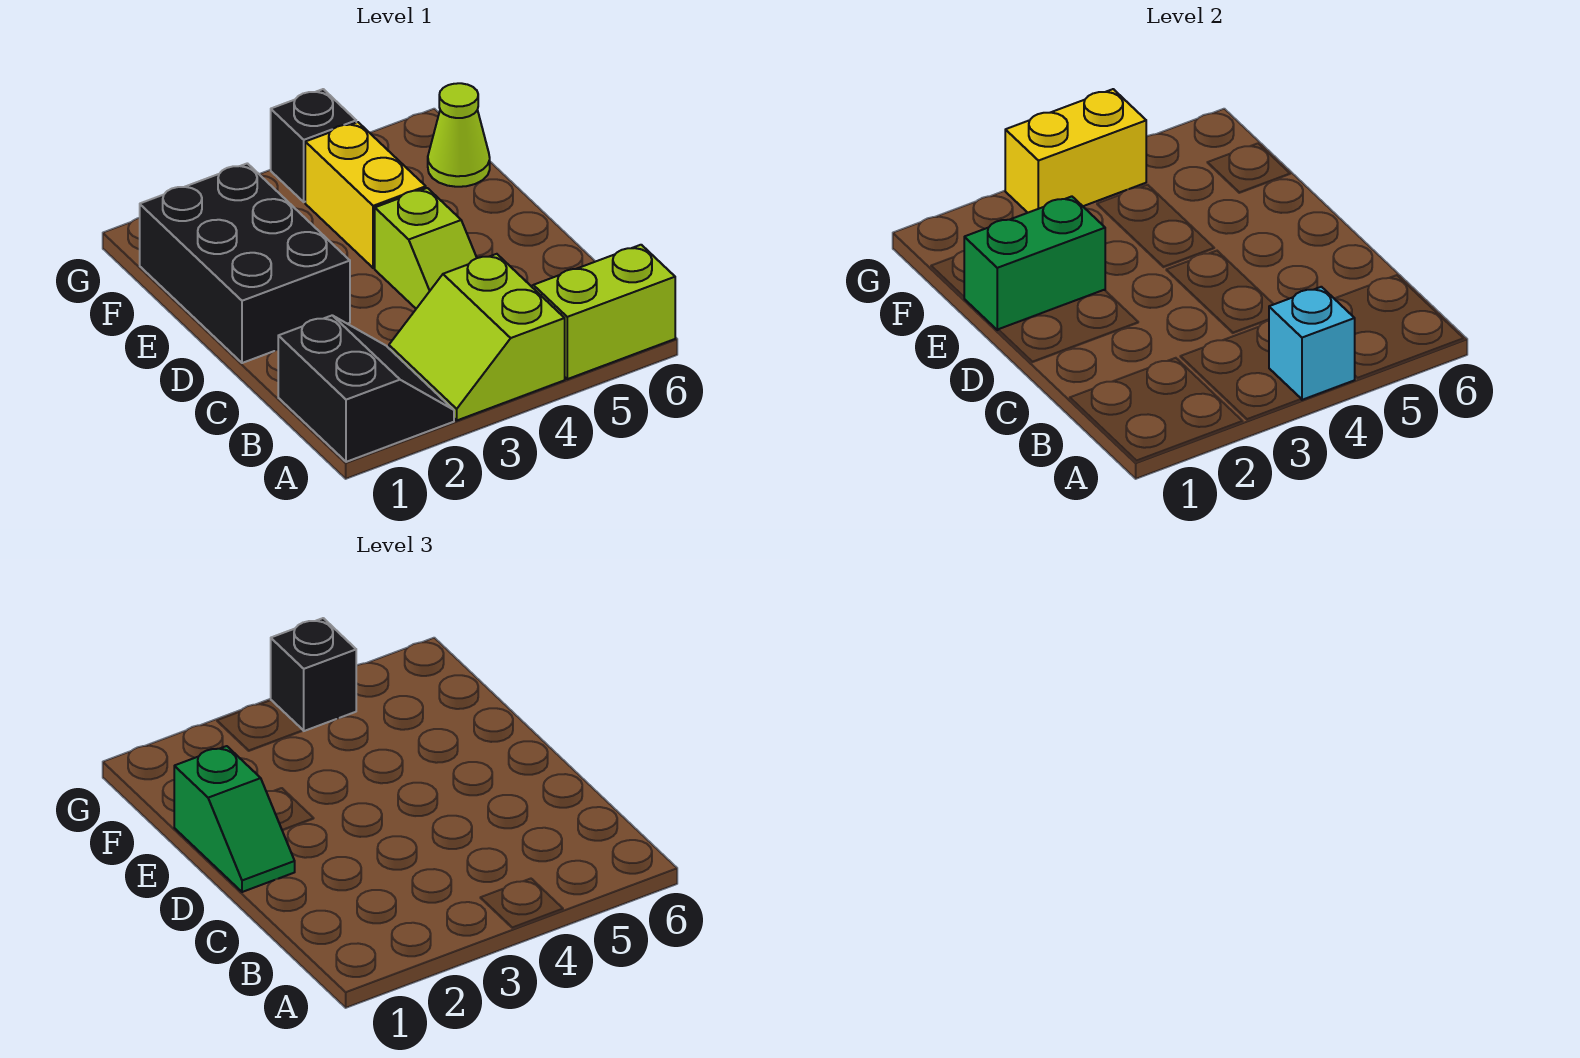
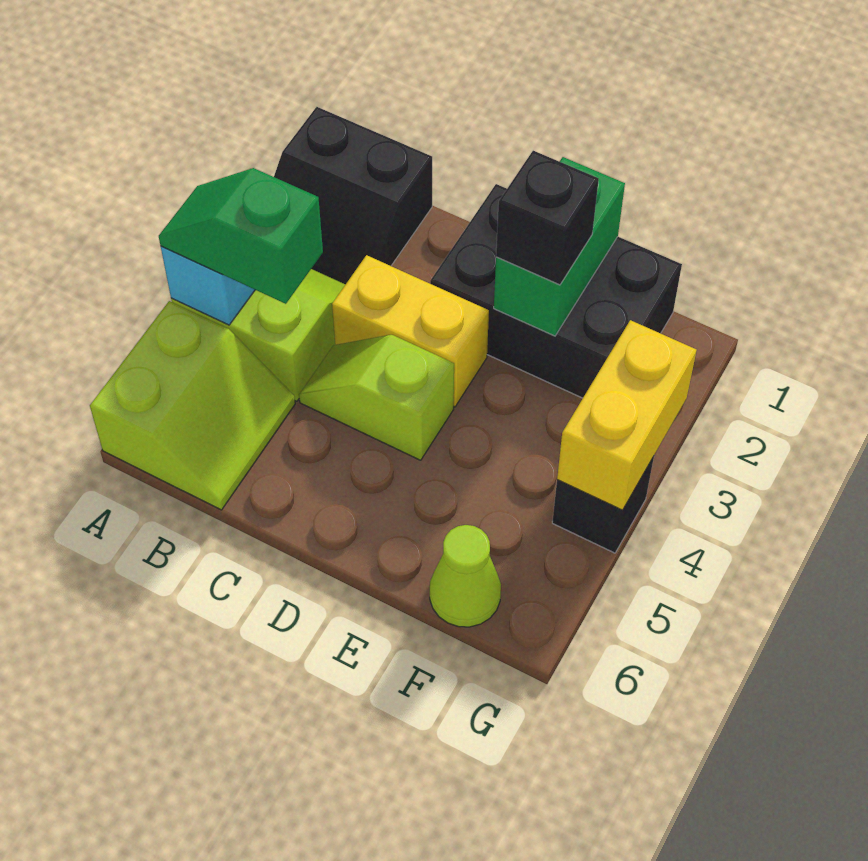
green 1x2 slope [174,746,295,892] -> green 1x2 slope moved to [159,168,323,304]
yellow 1x2 brick [305,122,426,268] -> yellow 1x2 brick moved to [332,255,489,407]
black 1x1 brick [271,618,356,731] -> black 1x1 brick moved to [496,151,599,285]

